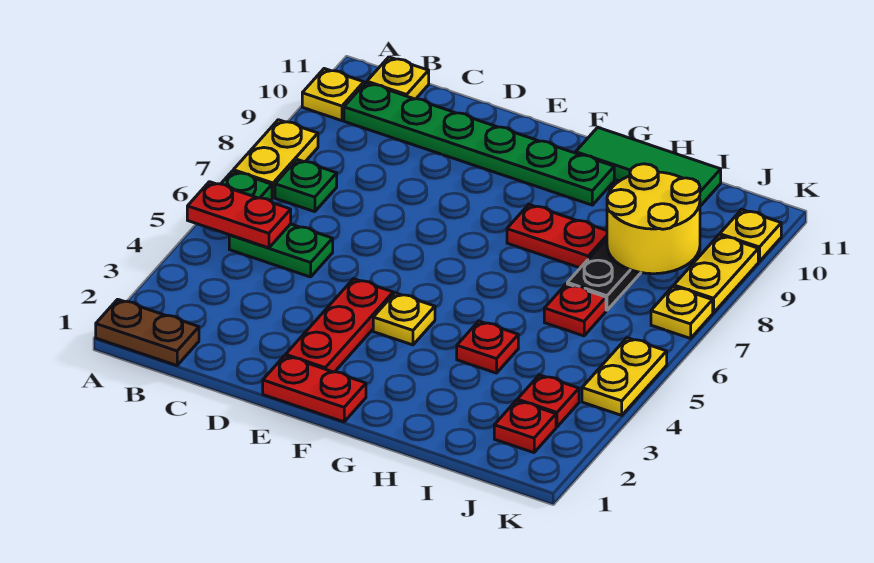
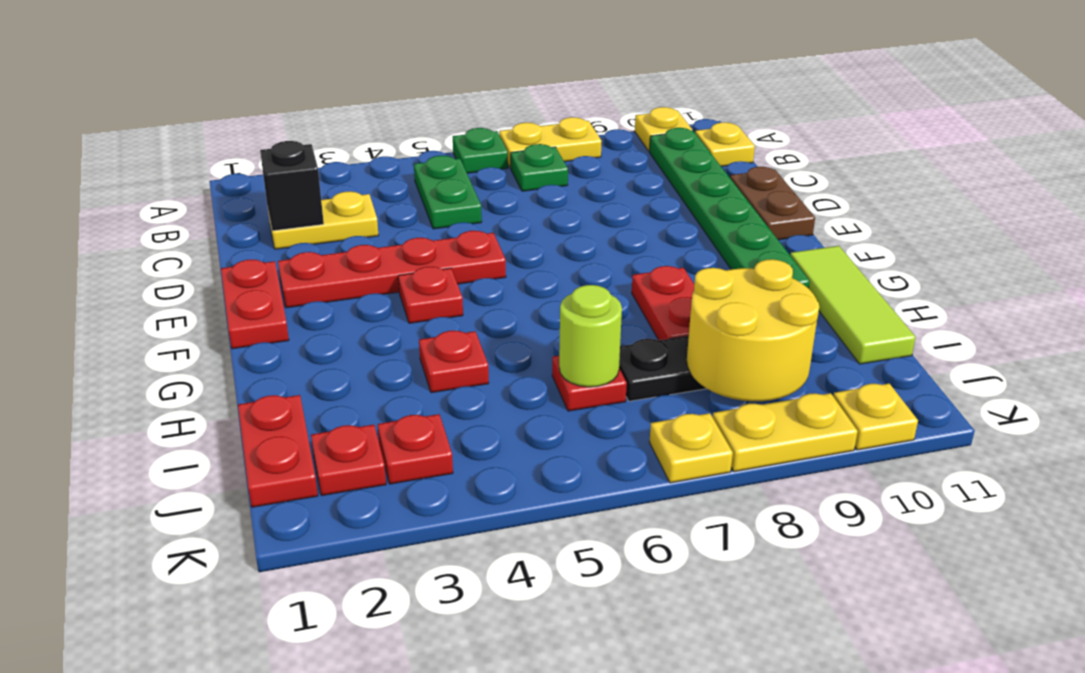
brown 1x2 plate [96,299,199,365] -> brown 1x2 plate moved to [730,167,815,240]
red 1x2 plate [187,182,291,248] -> red 1x2 plate moved to [238,395,318,507]
none -> black 1x1 brick [260,141,324,231]
red 1x3 plate [286,279,393,372] -> red 1x4 plate [278,231,506,308]
yellow 1x1 plate [373,293,435,345] -> red 1x1 plate [398,267,463,323]
green 1x3 tile [576,127,721,206] -> lime 1x3 tile [790,246,916,364]
none -> lime 1x1 round brick [559,285,622,387]
yellow 1x2 plate [582,338,667,415] -> yellow 1x2 plate moved to [268,191,379,249]

